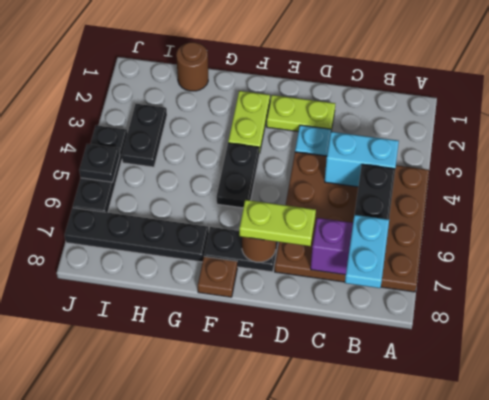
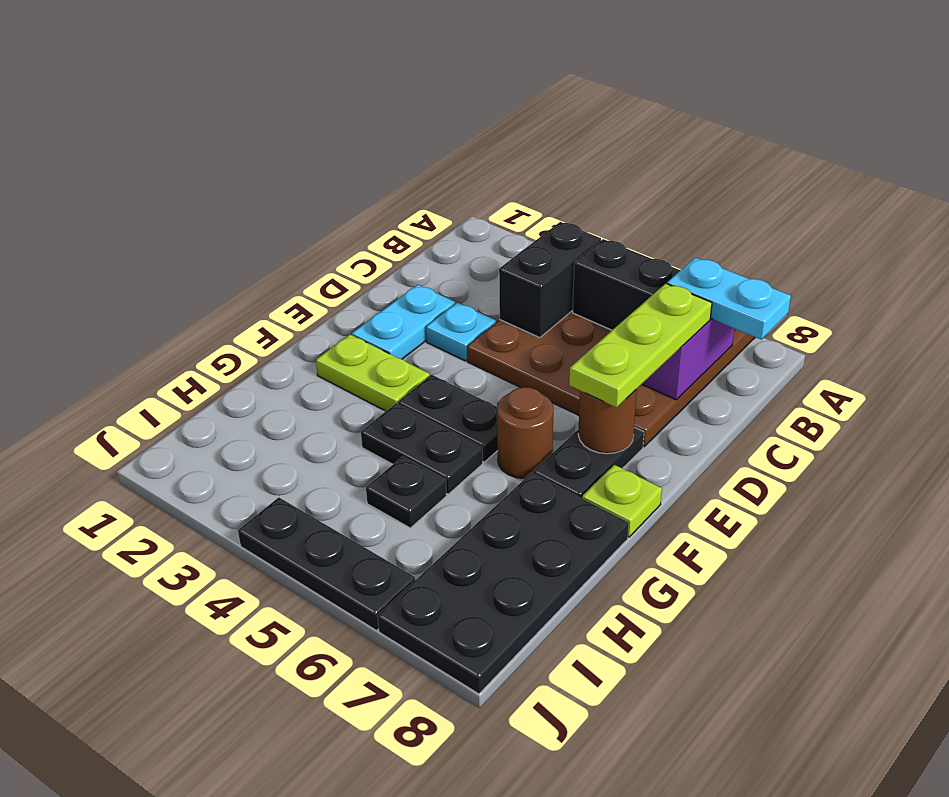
cyan 1x2 brick [325,131,399,187] -> black 1x2 brick [499,222,601,338]
lime 1x2 plate [267,95,335,132] -> cyan 1x2 plate [352,285,455,359]
lime 1x2 plate [239,200,316,246] -> lime 1x3 plate [569,284,712,407]
brown 1x1 plate [198,257,237,297] -> lime 1x1 plate [582,465,662,537]
black 1x4 plate [65,208,209,262] -> black 2x4 plate [377,473,629,694]
brown 1x1 round brick [176,42,208,91] -> brown 1x1 round brick moved to [497,387,553,479]
black 1x2 plate [122,104,167,167] -> black 1x2 plate moved to [361,403,483,494]
black 1x1 plate [79,144,120,182] -> black 1x1 plate moved to [366,457,447,528]

